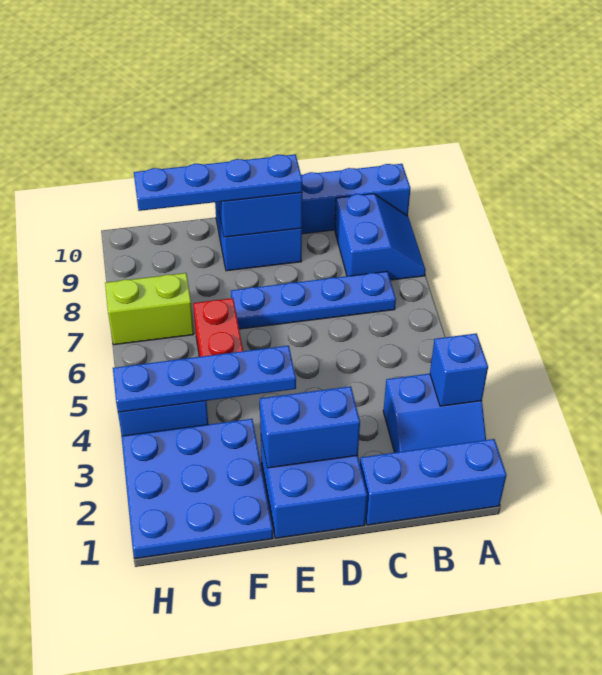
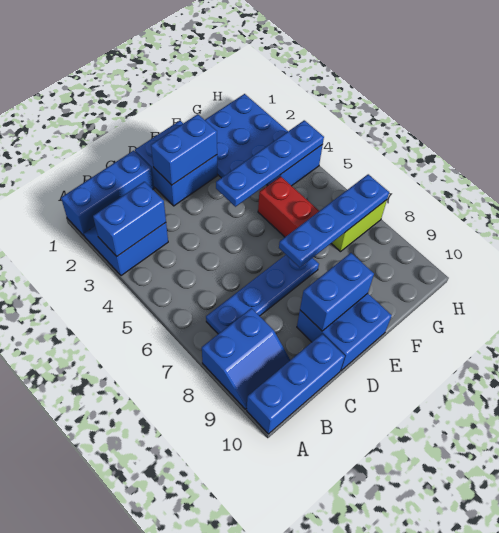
blue 1x1 brick [430,333,488,406] -> blue 1x2 brick [93,182,166,256]
blue 2x2 slope [335,194,426,280] -> blue 2x2 slope turned to [202,308,290,409]
blue 1x4 plate [134,154,302,211] -> blue 1x4 plate moved to [279,174,389,268]

